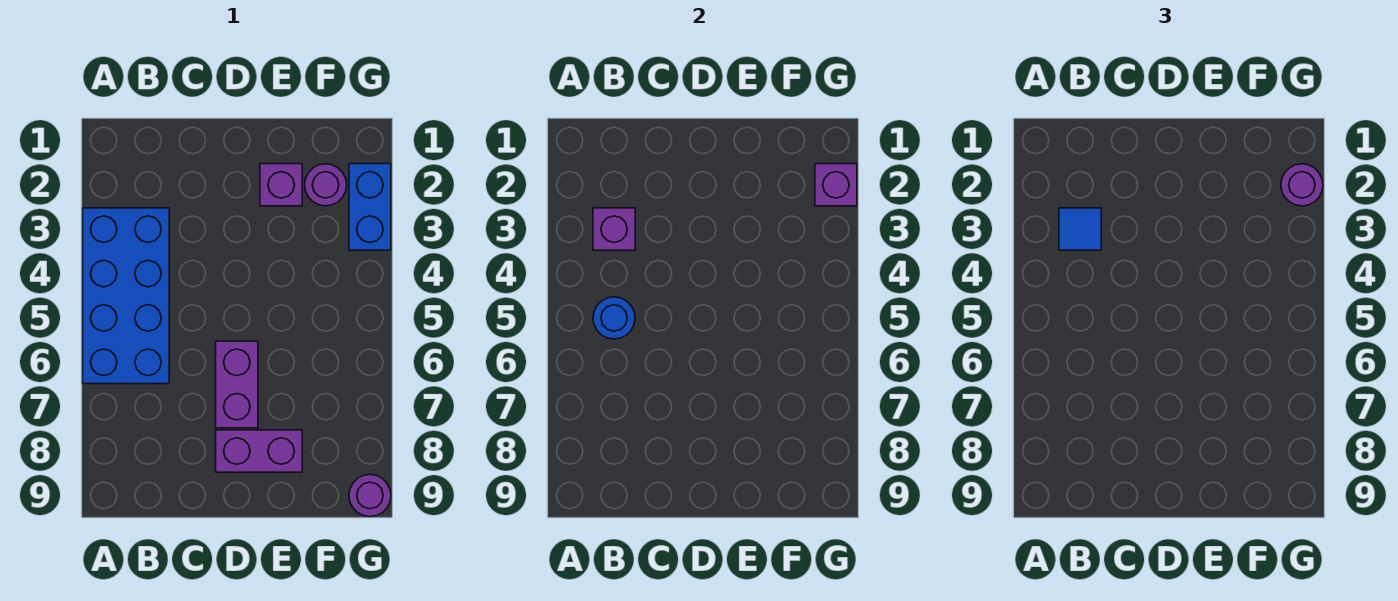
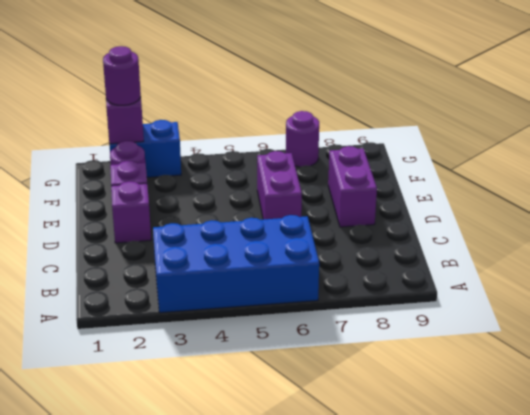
purple 1x1 brick [593,208,635,250] -> purple 1x1 brick moved to [111,182,151,243]
blue 1x1 tile [1059,208,1101,250] -> none
blue 1x1 round brick [593,297,635,339] -> none
purple 1x2 brick [216,341,258,428] -> purple 1x2 brick turned to [257,151,302,219]
purple 1x1 round brick [349,474,391,517] -> purple 1x1 round brick moved to [286,111,319,167]

